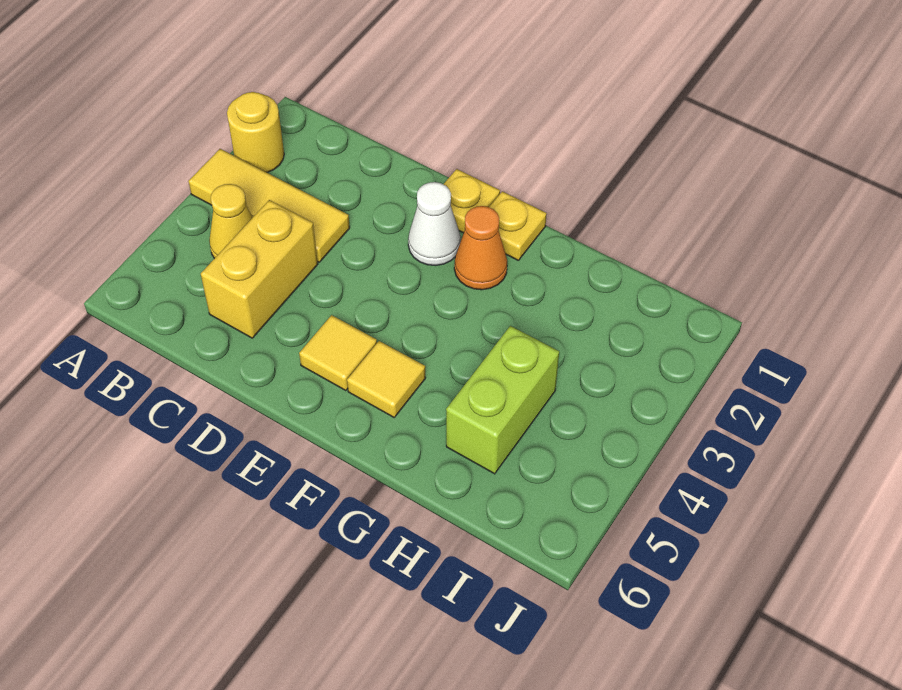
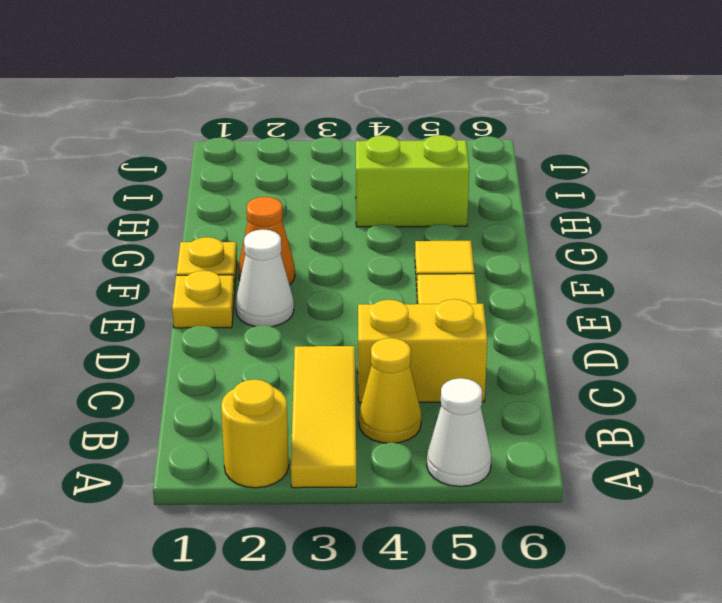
none -> white 1x1 cone [427,378,491,487]

